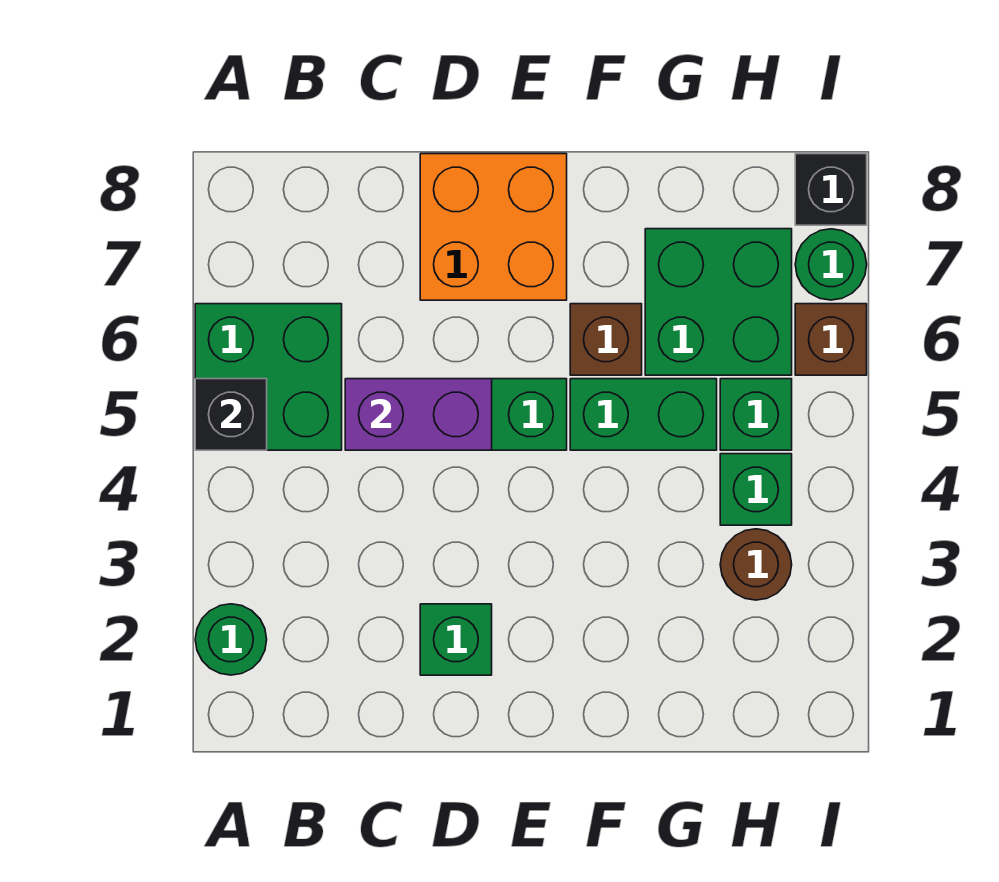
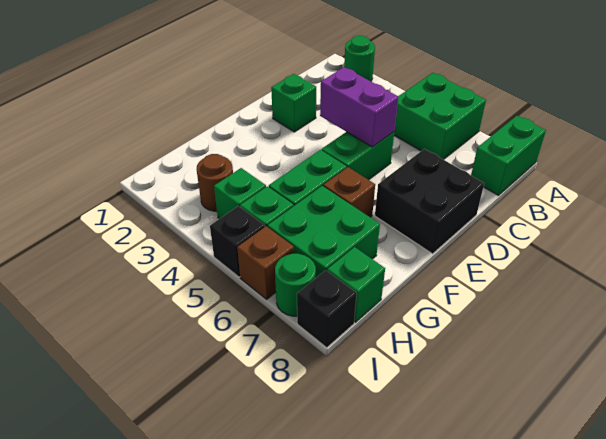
black 1x1 brick [195,379,267,450] -> black 1x1 brick moved to [210,206,265,277]
none -> green 1x2 brick [471,116,546,195]
purple 1x2 brick [345,379,492,450] -> purple 1x2 brick turned to [320,67,398,147]
orange 2x2 brick [420,154,567,300] -> black 2x2 brick [375,149,484,254]
none -> green 1x1 brick [327,247,385,322]

